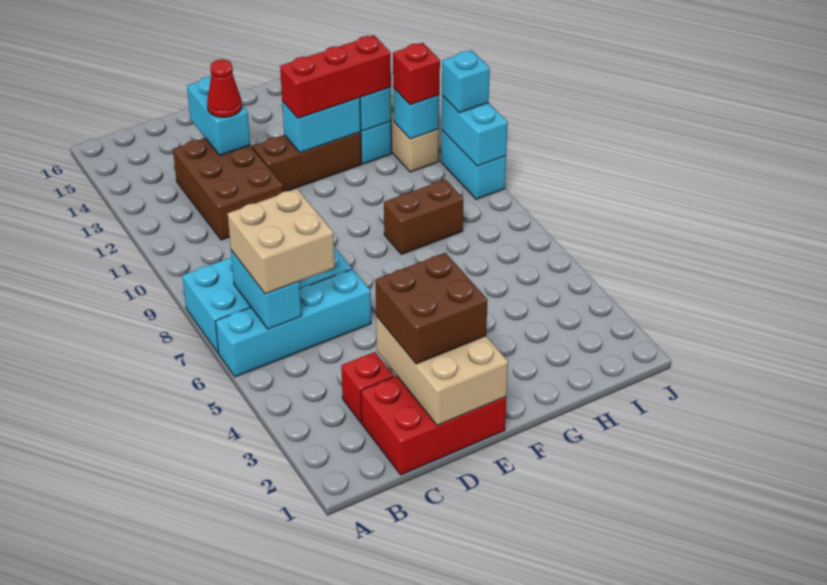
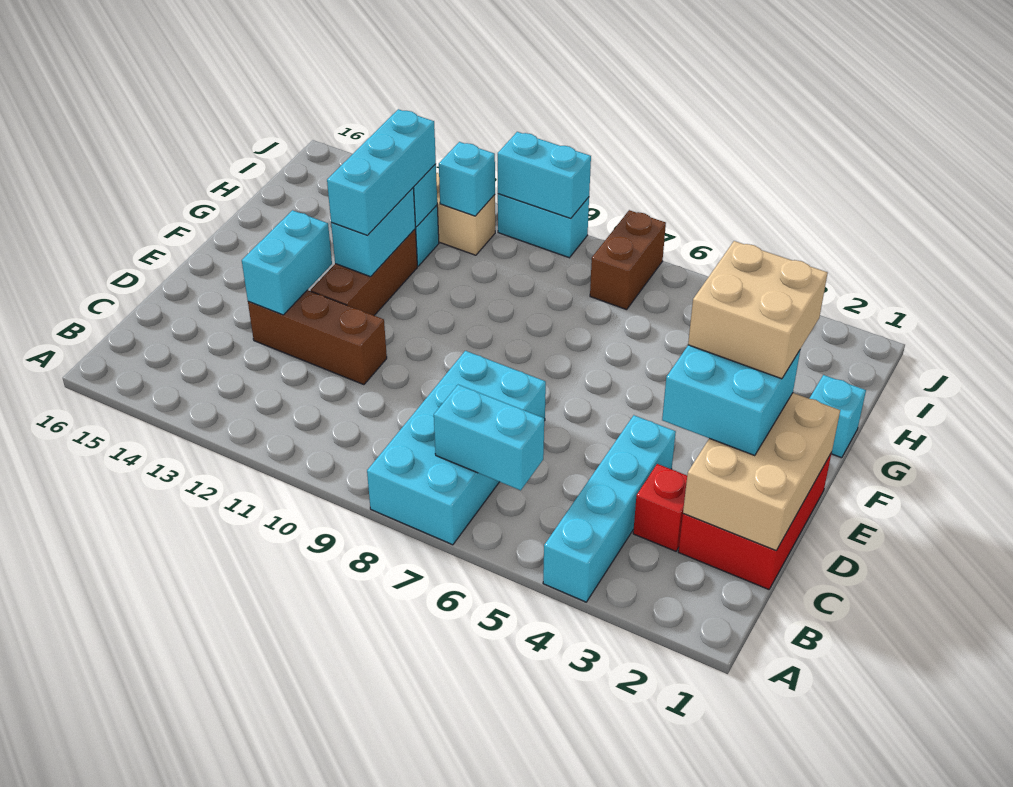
cyan 1x4 brick [216,269,371,377] -> cyan 1x4 brick moved to [543,415,676,602]
tan 2x2 brick [228,189,335,294] -> tan 2x2 brick moved to [688,241,828,379]
brown 2x3 brick [173,138,283,240] -> brown 1x3 brick [248,290,387,385]
tan 2x3 brick [376,316,508,426] -> tan 2x3 brick turned to [683,393,840,550]
brown 2x2 brick [375,253,487,364] -> cyan 2x2 brick [662,345,800,456]
cyan 1x2 brick [187,77,250,155] -> cyan 1x2 brick turned to [242,210,332,315]
red 1x1 cone [207,59,242,117] -> none
red 1x3 brick [280,35,391,118] -> cyan 1x3 brick [327,109,436,235]
brown 1x2 brick [384,179,463,254] -> brown 1x2 brick moved to [590,210,666,310]
red 1x1 brick [393,43,440,105] -> none
cyan 1x1 brick [442,50,490,113] -> cyan 1x1 brick moved to [809,375,866,458]

